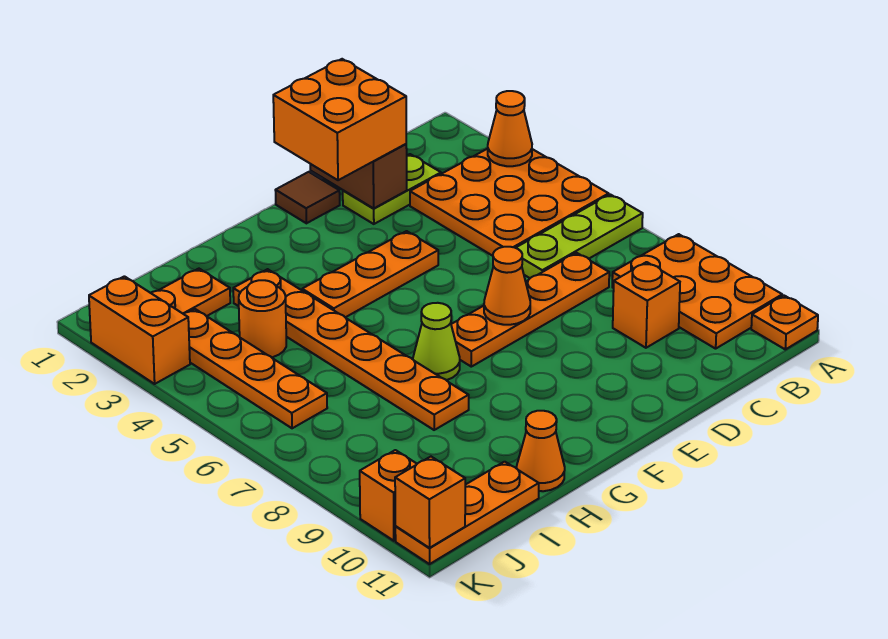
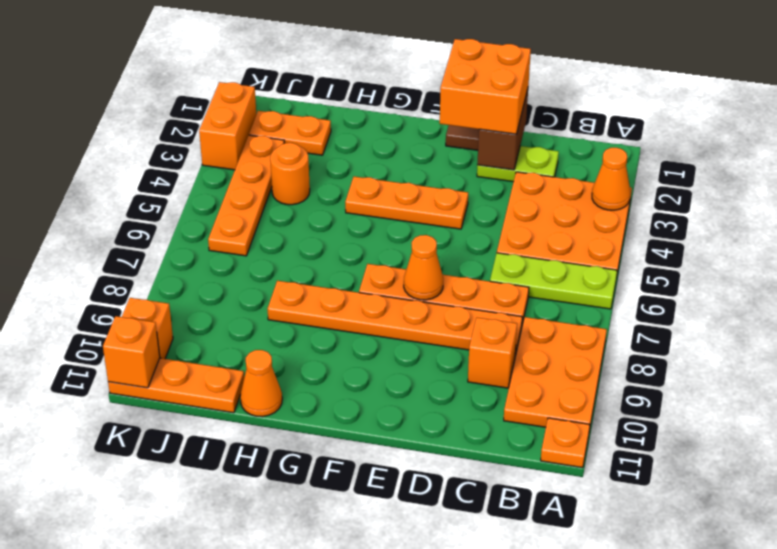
lime 1x1 cone [413,303,460,380] -> none
orange 1x6 plate [233,269,469,430] -> orange 1x6 plate turned to [268,281,522,356]

